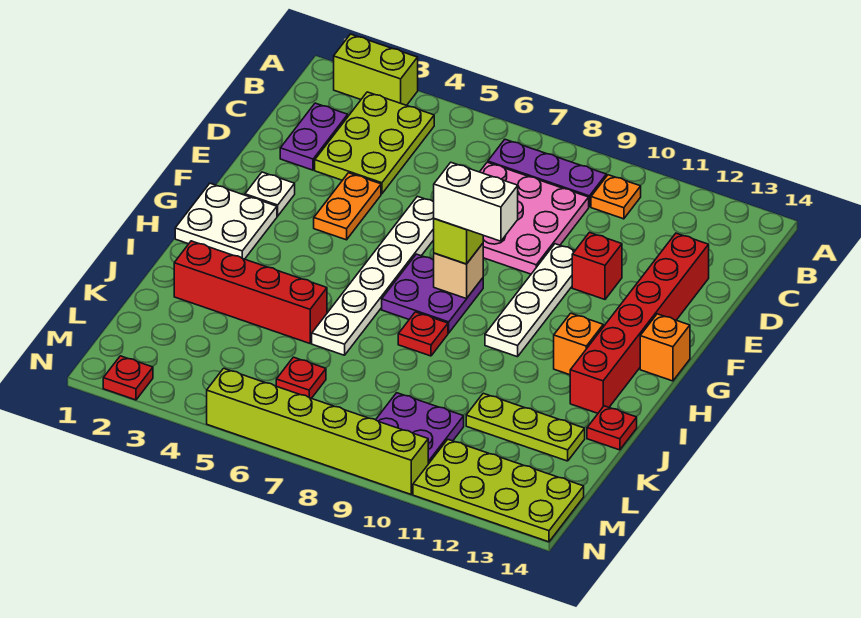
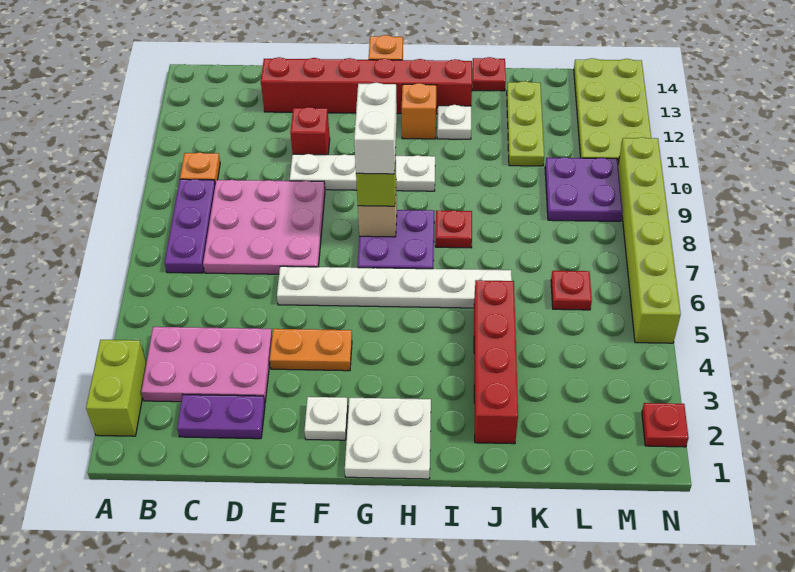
lime 2x3 plate [315,92,434,194] -> pink 2x3 plate [141,327,272,402]
none -> white 1x1 plate [437,105,471,139]

